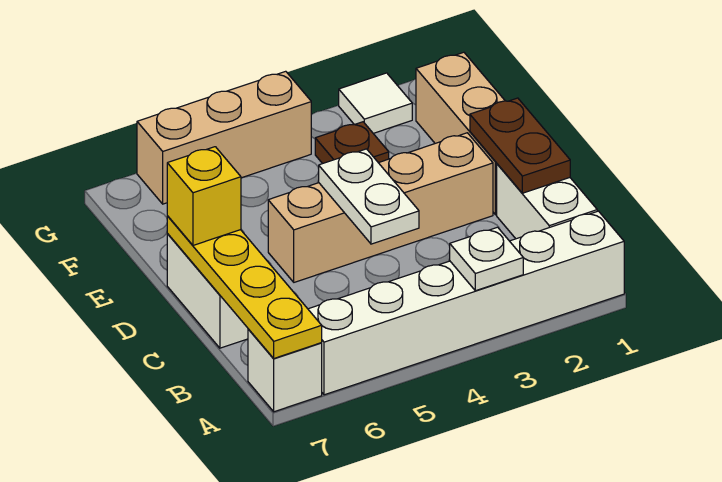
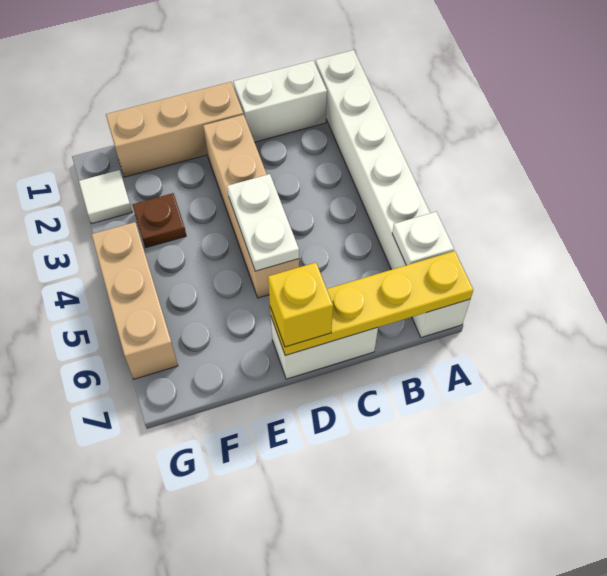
white 1x1 plate [450,227,523,291] -> white 1x1 plate moved to [392,212,454,265]
brown 1x2 plate [470,98,570,193] -> none
white 1x2 plate [319,149,419,244] -> white 1x2 plate turned to [227,174,299,271]

